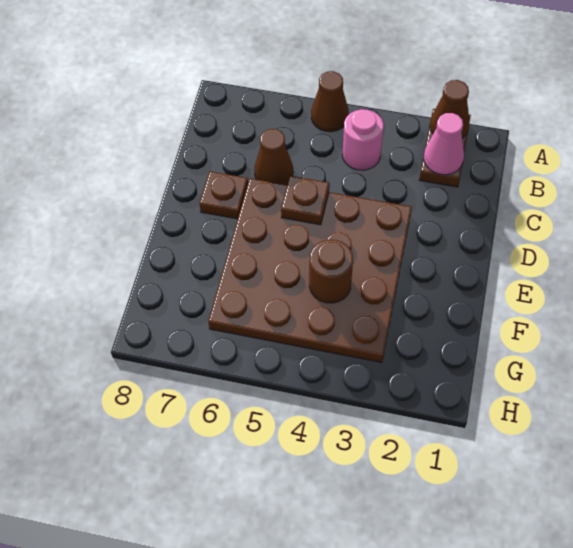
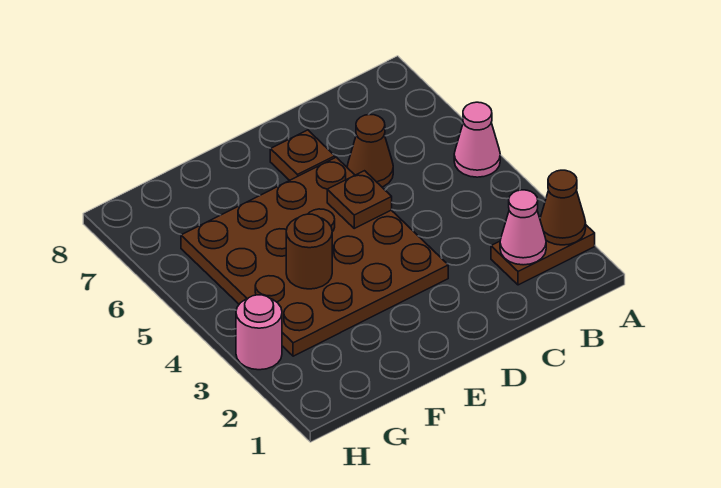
brown 1x1 cone [311,71,349,132] -> pink 1x1 cone [454,102,500,177]
pink 1x1 round brick [342,109,384,170] -> pink 1x1 round brick moved to [236,295,282,370]

